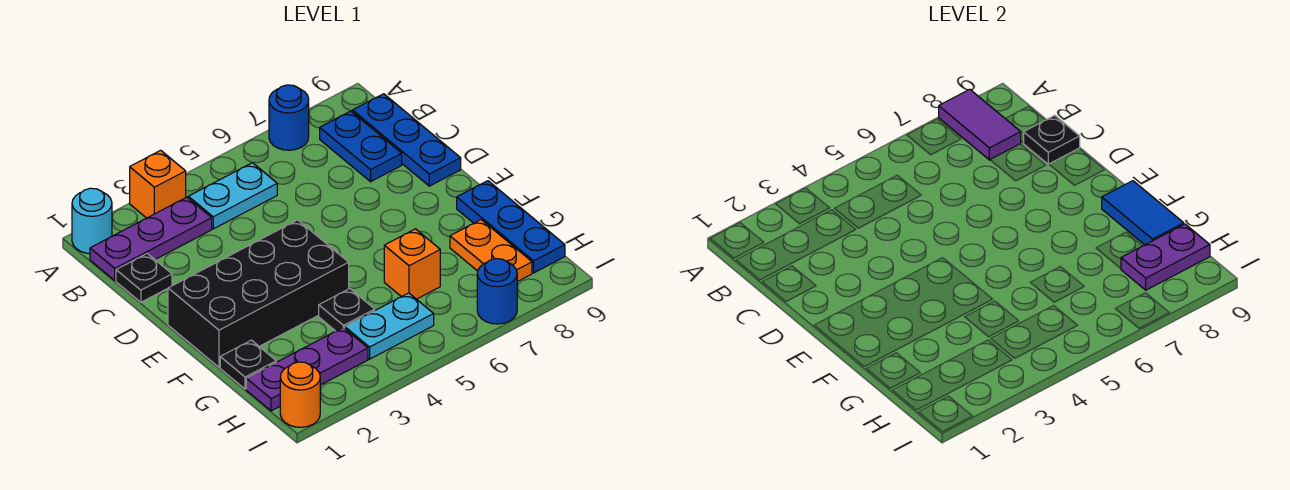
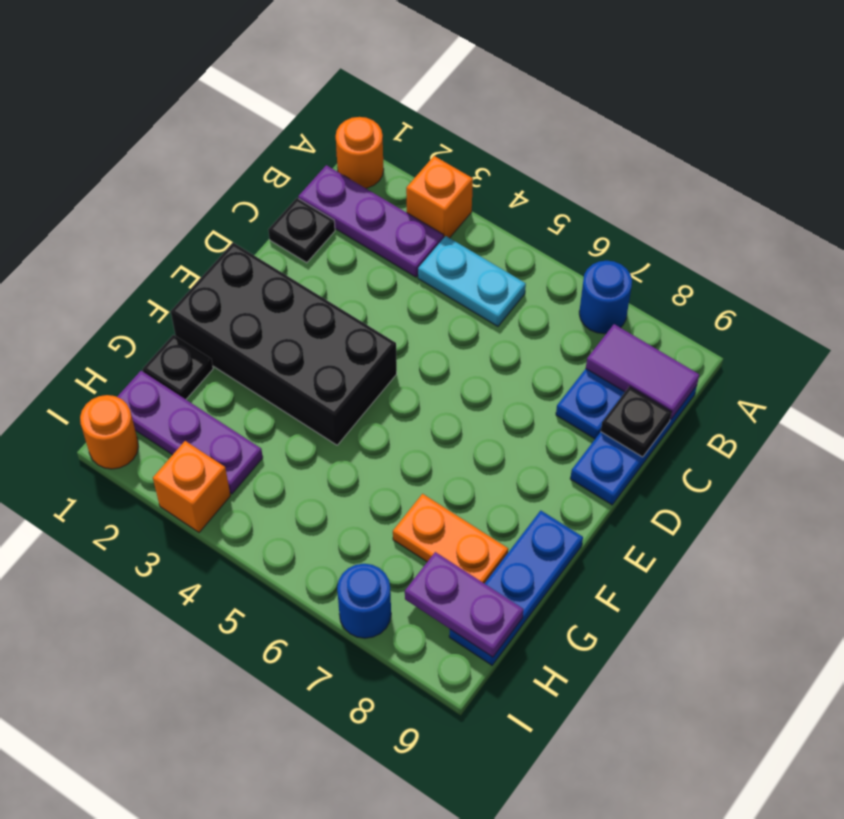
cyan 1x1 round brick [72,188,112,254] -> orange 1x1 round brick [336,117,384,188]
purple 1x2 tile [939,89,1021,160] -> purple 1x2 tile turned to [586,324,699,419]
blue 1x2 tile [1102,181,1184,245] -> none
black 1x1 plate [319,289,375,331] -> none
orange 1x1 brick [384,229,440,299] -> orange 1x1 brick moved to [153,441,230,532]
orange 1x2 plate [450,220,532,282] -> orange 1x2 plate turned to [393,494,508,584]
cyan 1x2 plate [345,293,434,359] -> none

